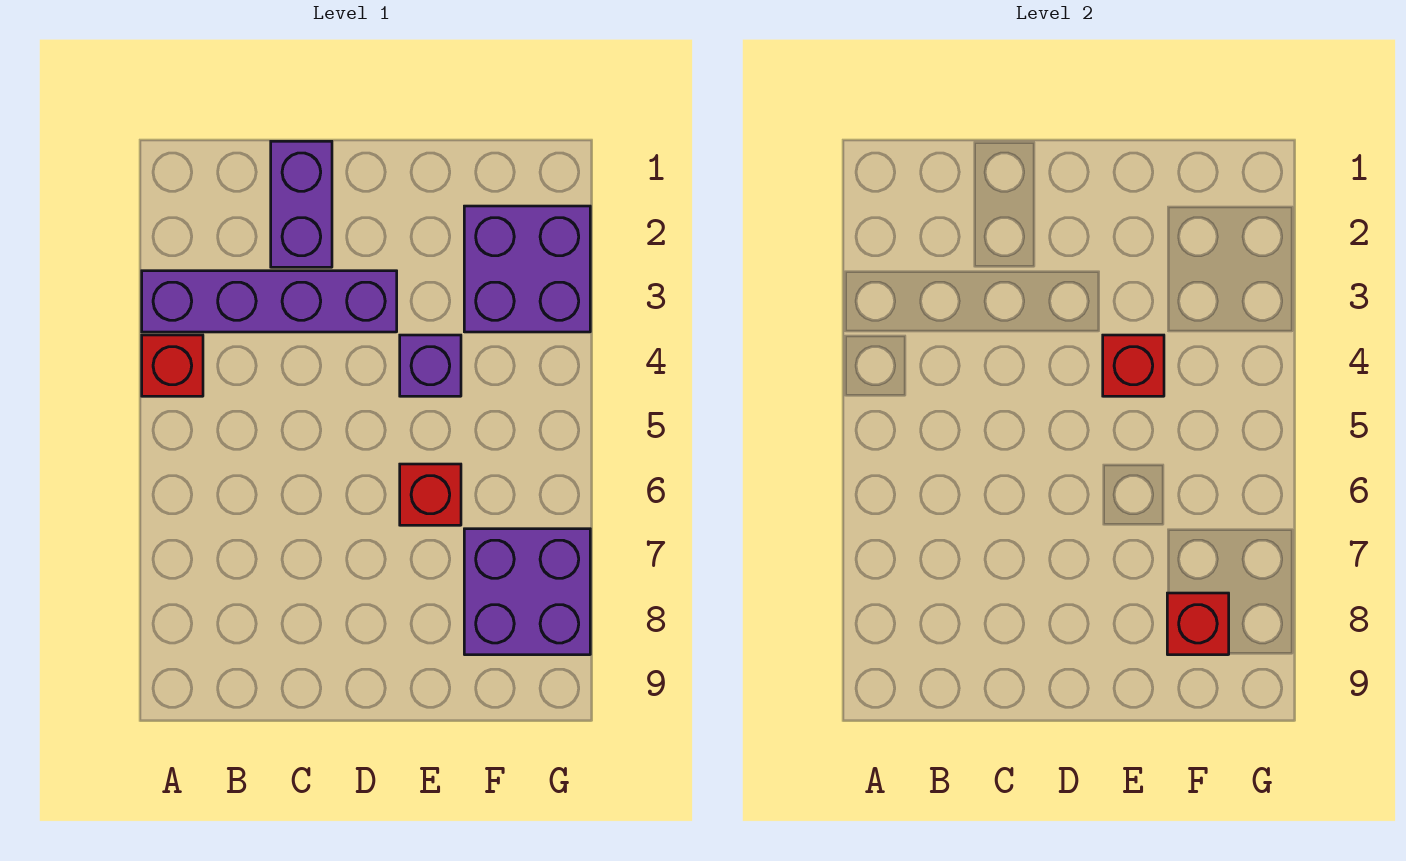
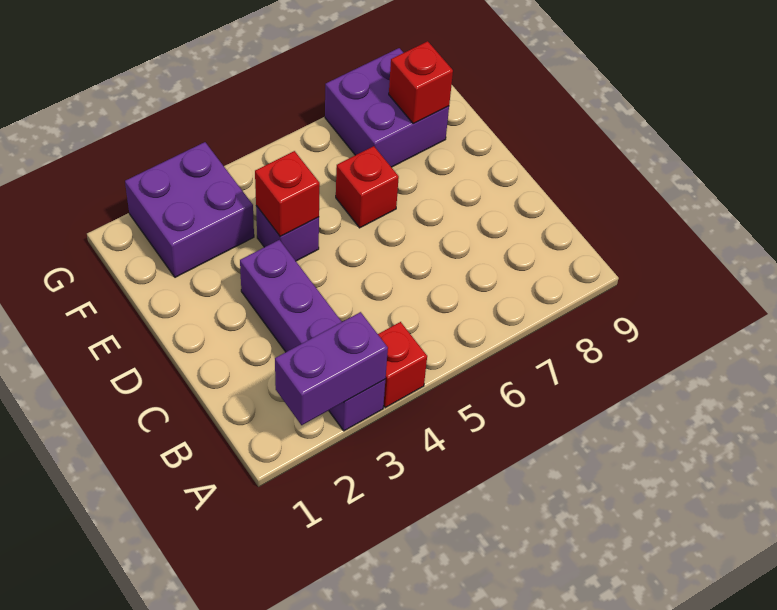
purple 1x2 brick [271,141,332,267] -> purple 1x2 brick moved to [275,312,388,425]

